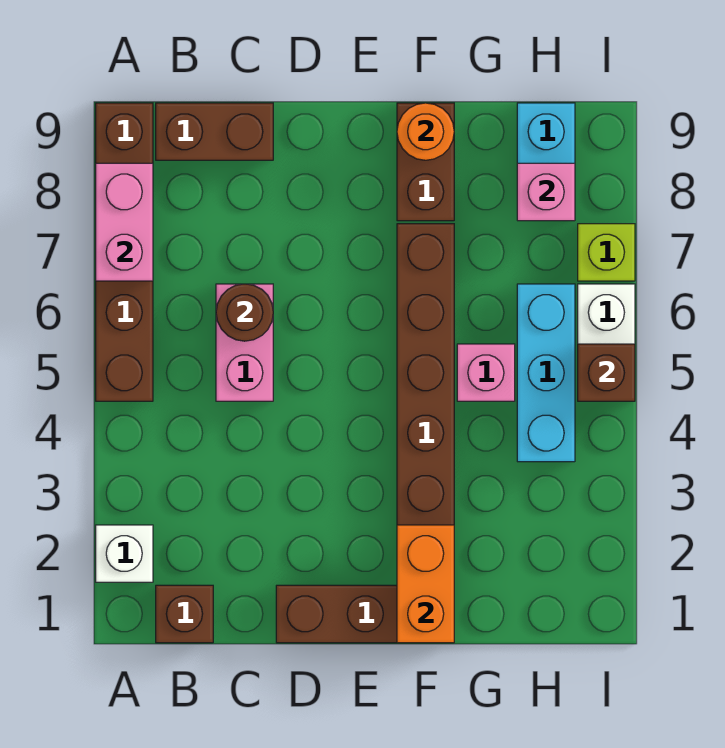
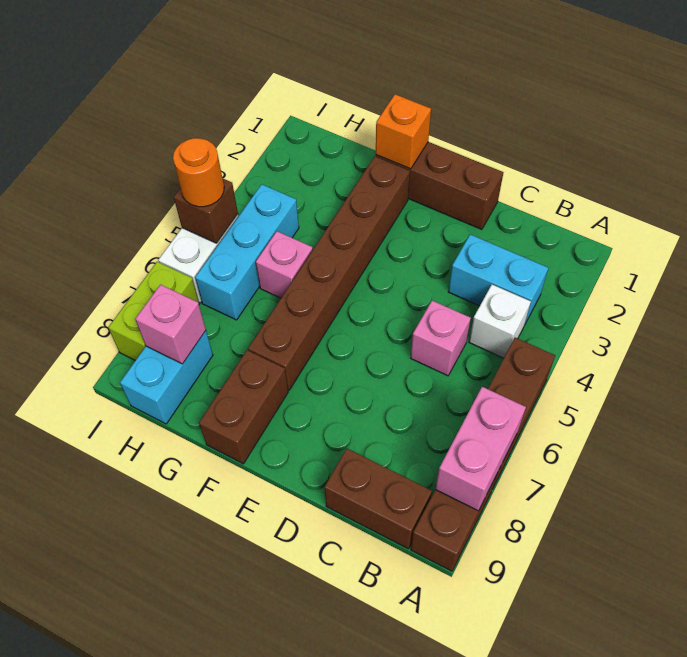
white 1x1 brick [96,525,153,582] -> white 1x1 brick moved to [469,285,531,358]
brown 1x1 brick [156,585,213,643] -> none
none -> cyan 1x2 brick [449,235,548,325]
pink 1x2 brick [216,284,273,401] -> pink 1x1 brick [411,301,471,376]
brown 1x1 round brick [216,284,273,341] -> none
orange 1x2 brick [397,525,454,643] -> orange 1x1 brick [376,94,431,169]
orange 1x1 round brick [397,103,454,160] -> orange 1x1 round brick moved to [173,138,224,207]
lime 1x1 brick [578,224,635,281] -> lime 1x2 brick [108,262,199,360]

